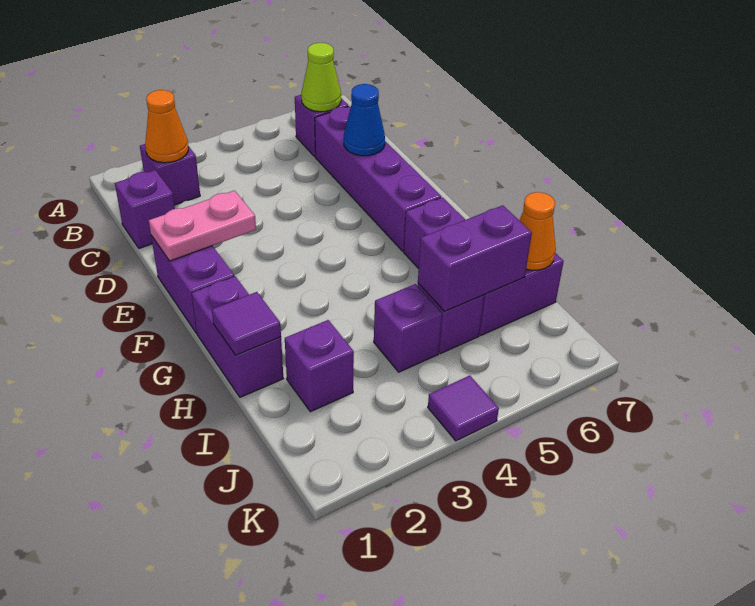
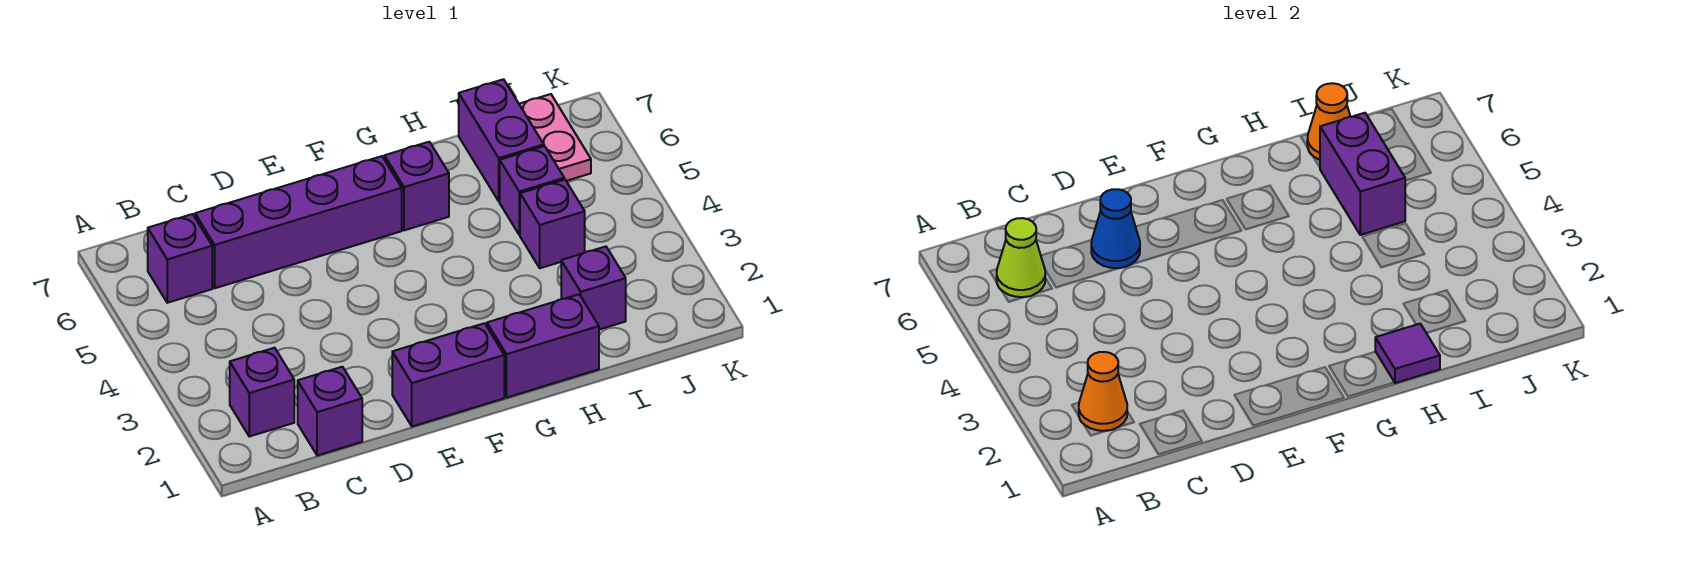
pink 1x2 plate [149,191,256,261] -> pink 1x2 plate moved to [519,94,591,181]
purple 1x1 tile [428,376,499,441] -> none

